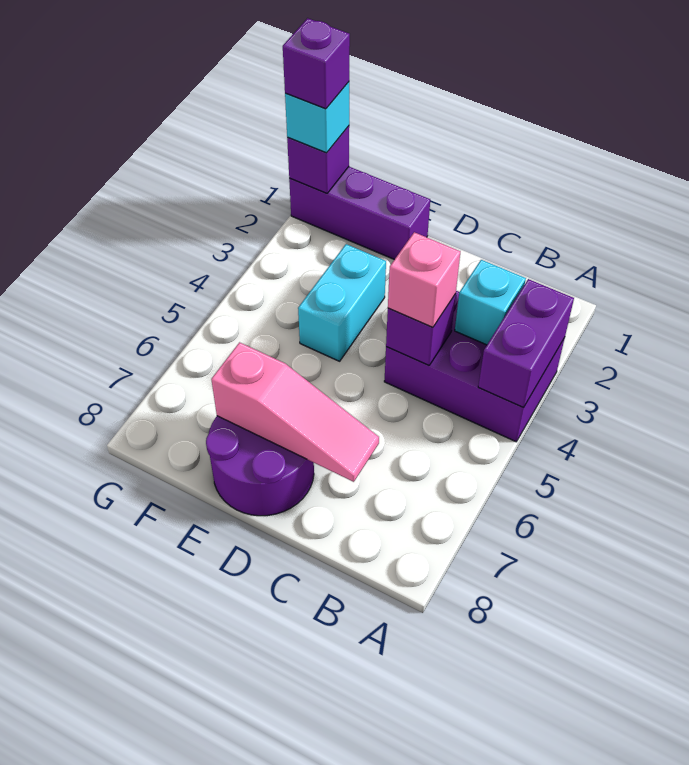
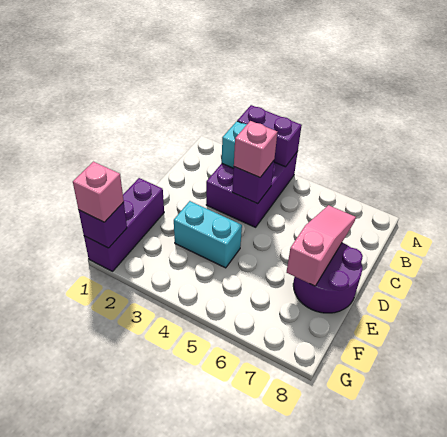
cyan 1x1 brick [285,82,349,153] -> pink 1x1 brick [73,162,124,222]
purple 1x1 brick [283,18,350,109] -> none

